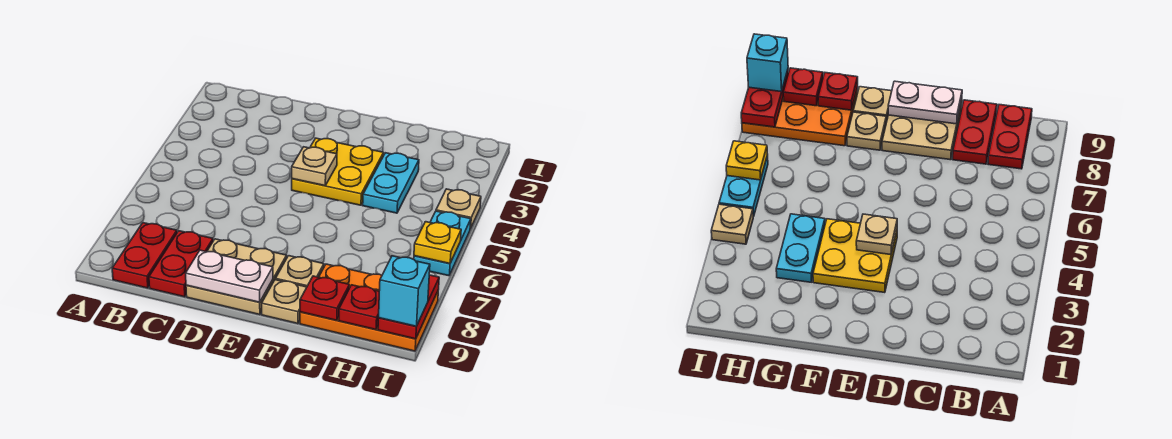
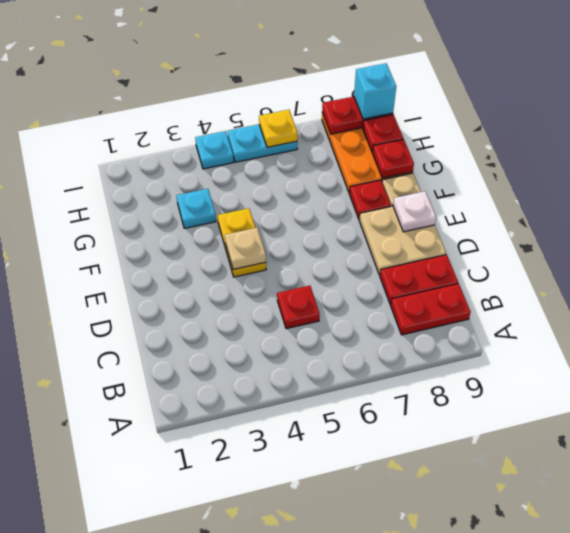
none -> red 1x1 plate [277,286,320,329]
white 1x2 plate [186,250,273,302] -> white 1x1 plate [393,191,436,232]
yellow 2x2 plate [292,138,384,205] -> yellow 1x2 plate [217,208,266,277]
tan 1x1 plate [276,256,324,287] -> red 1x1 plate [350,180,391,219]
cyan 1x2 plate [363,153,419,213] -> cyan 1x1 plate [177,189,216,228]
tan 1x1 plate [436,189,481,229] -> cyan 1x1 plate [195,131,234,169]

